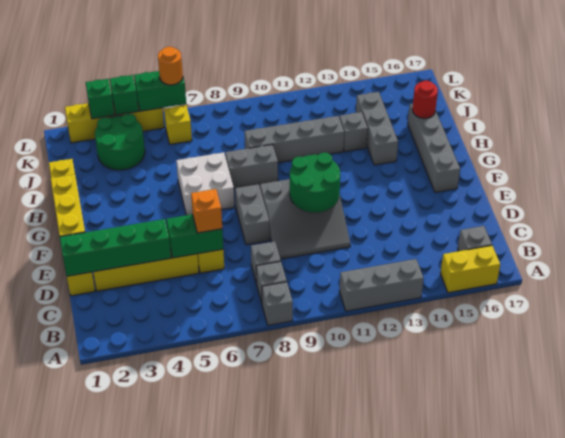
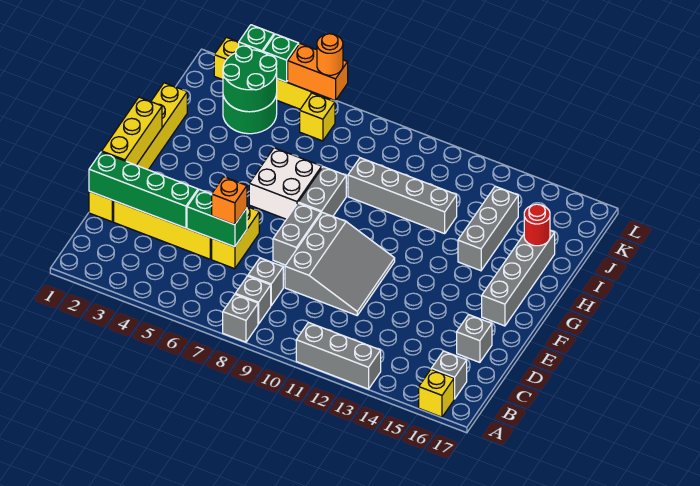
yellow 1x2 brick [440,245,500,293] -> yellow 1x1 brick [419,370,454,417]
grey 3x3 slope [260,179,350,259] -> grey 3x3 slope turned to [285,212,395,315]
green 2x2 round brick [290,153,340,212] -> green 2x2 round brick moved to [223,46,277,112]
grey 1x2 brick [225,145,278,188] -> grey 1x2 brick turned to [298,167,346,216]
grey 1x1 brick [339,112,368,152] -> grey 1x1 brick moved to [457,315,492,362]
green 1x2 brick [134,71,186,111] -> orange 1x2 brick [288,44,348,101]

